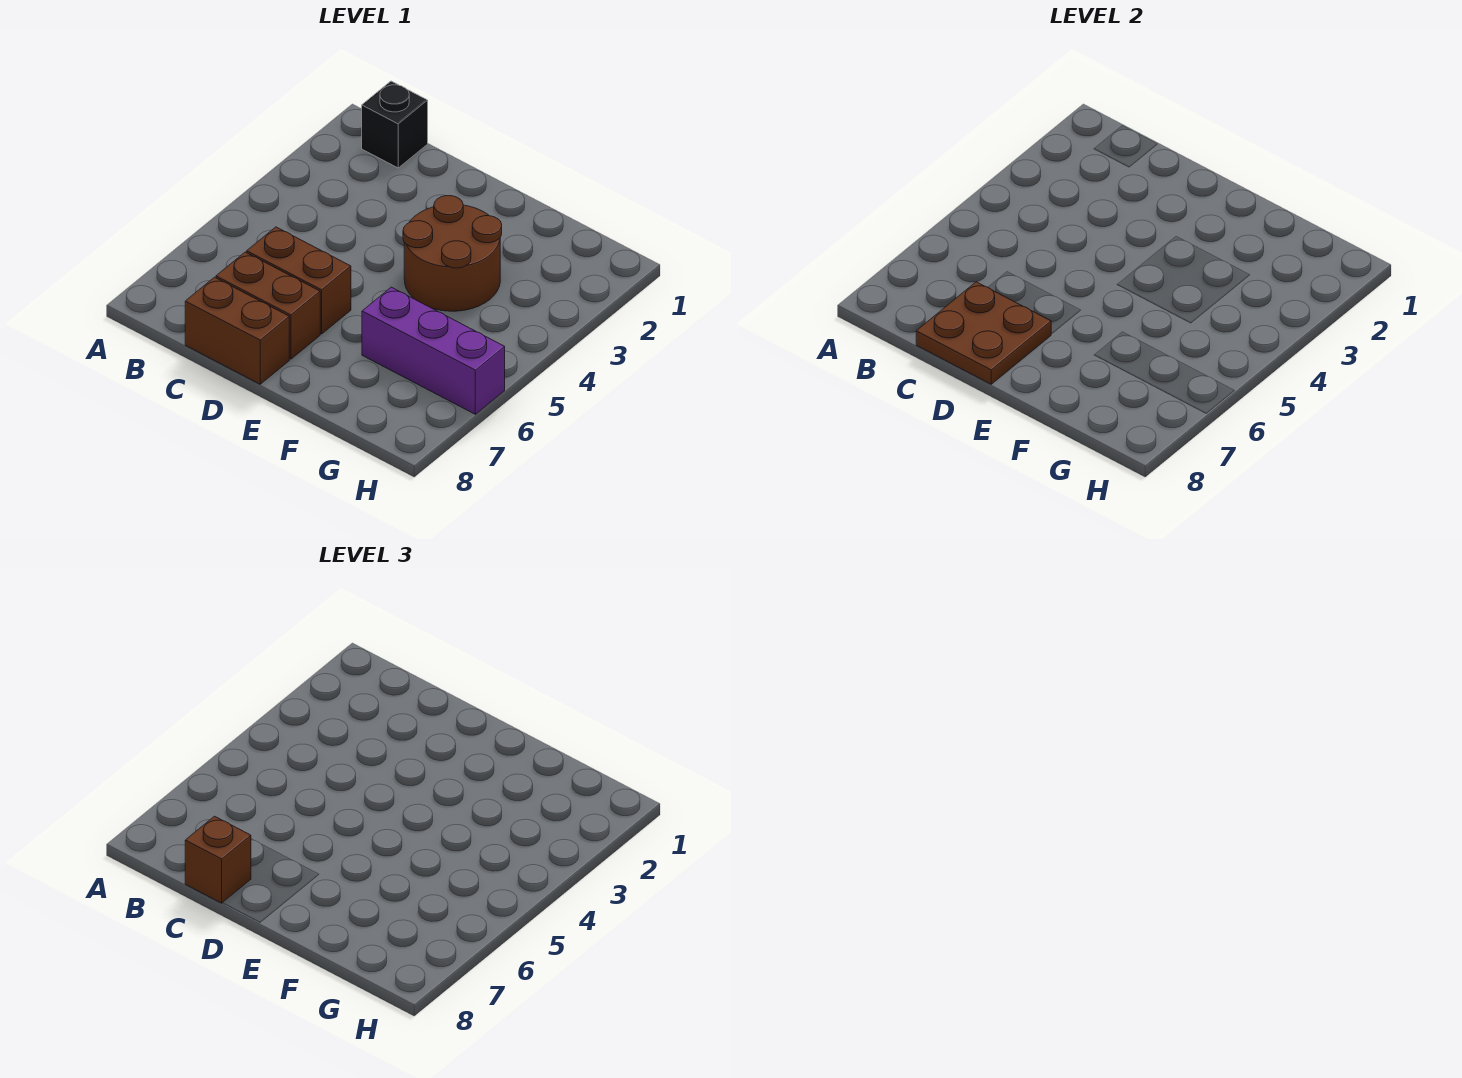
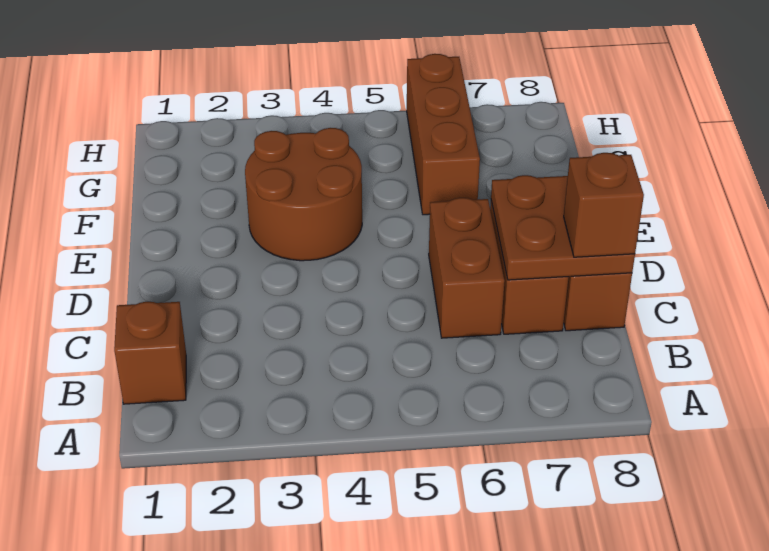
black 1x1 brick [362,81,428,168] -> brown 1x1 brick [114,302,186,404]
purple 1x3 brick [362,287,505,414] -> brown 1x3 brick [407,54,480,215]

